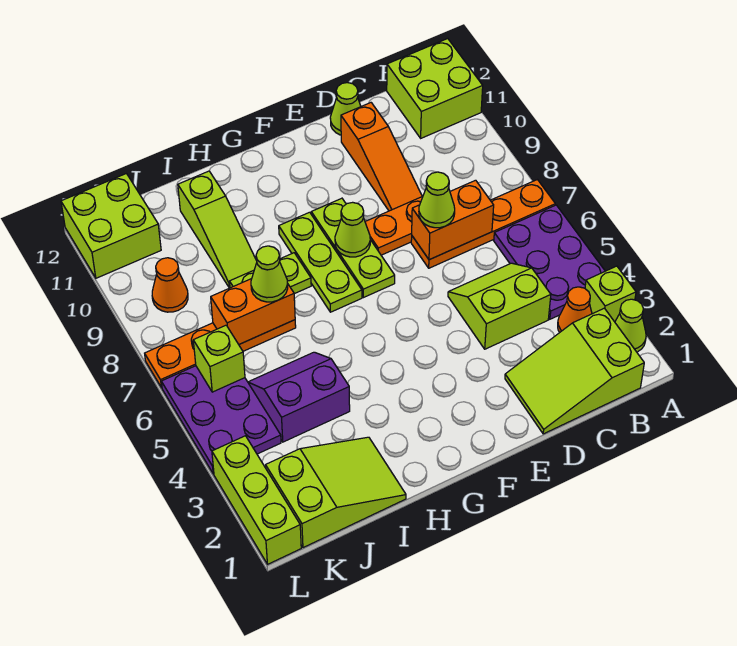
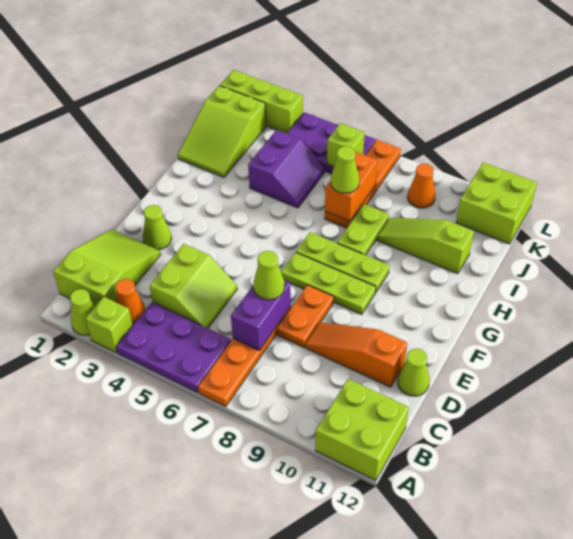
orange 1x2 brick [412,180,494,260] -> purple 1x2 brick [231,280,291,350]
lime 1x1 cone [335,202,370,257] -> lime 1x1 cone moved to [143,205,172,250]

